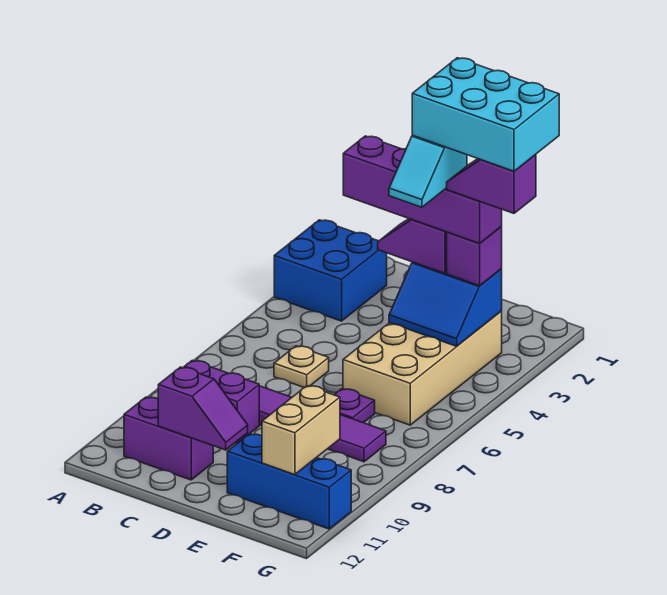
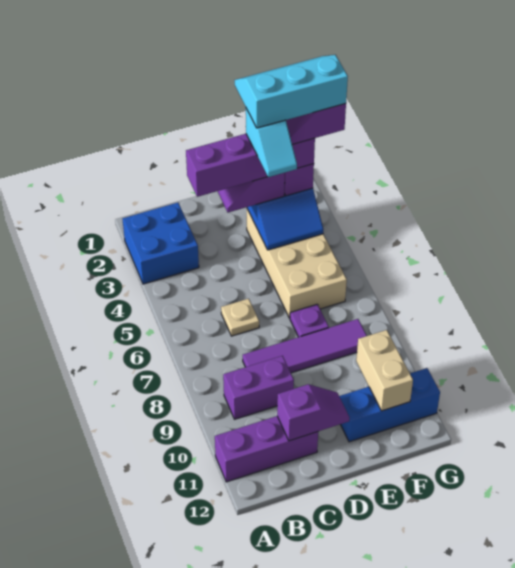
purple 1x2 brick [124,397,213,480] -> purple 1x3 brick [215,416,318,482]
cyan 2x3 brick [412,58,559,171] -> cyan 2x3 slope [235,55,348,128]

